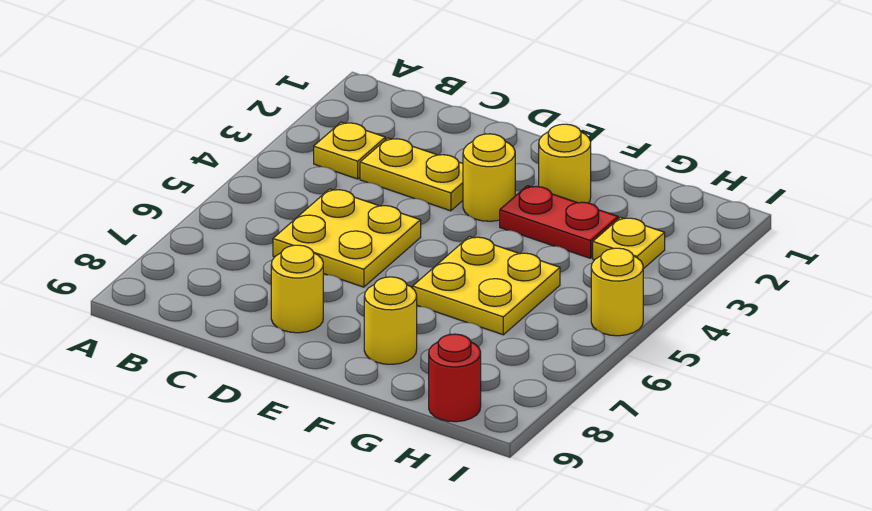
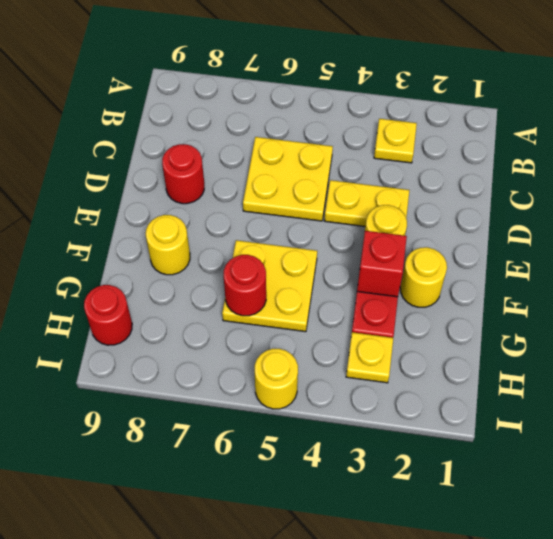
yellow 1x2 plate [360,138,463,211] -> yellow 1x2 plate turned to [324,180,409,226]
yellow 1x1 round brick [271,245,323,333] -> red 1x1 round brick [162,144,204,204]
none -> red 1x1 brick [357,231,407,297]
none -> red 1x1 round brick [224,255,266,316]

